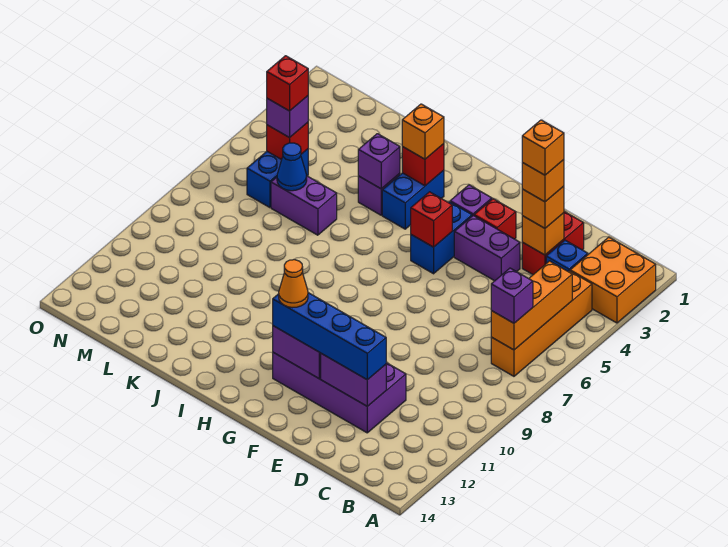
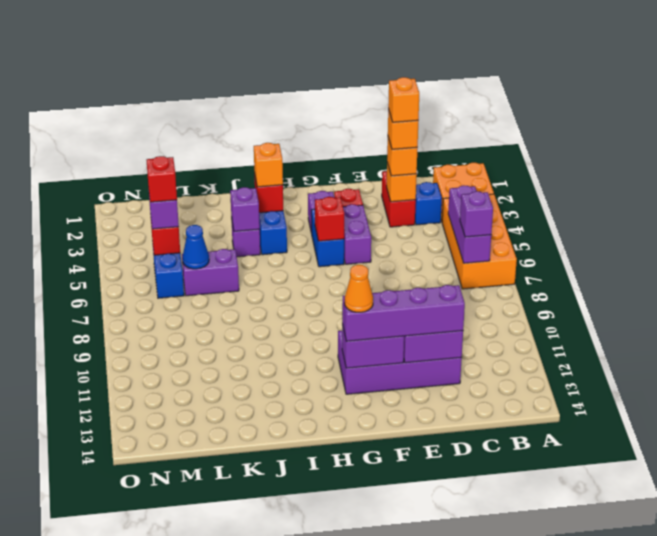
orange 1x4 brick [491,271,592,376] -> orange 2x4 brick [442,194,517,289]
orange 1x3 brick [491,261,572,350] -> purple 1x3 brick [448,185,491,263]
blue 1x4 brick [273,293,386,380] -> purple 1x4 brick [342,285,465,341]
purple 1x2 brick [454,216,520,281] -> purple 1x2 brick turned to [343,204,371,264]

